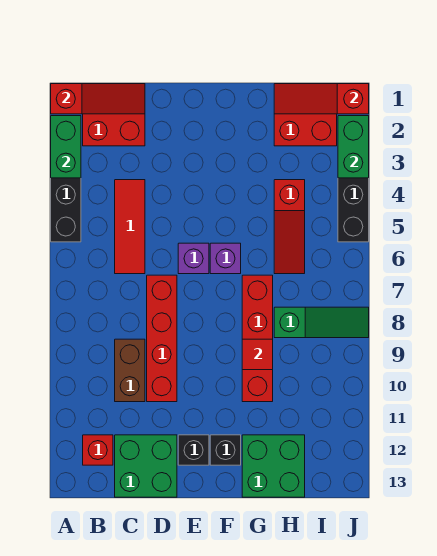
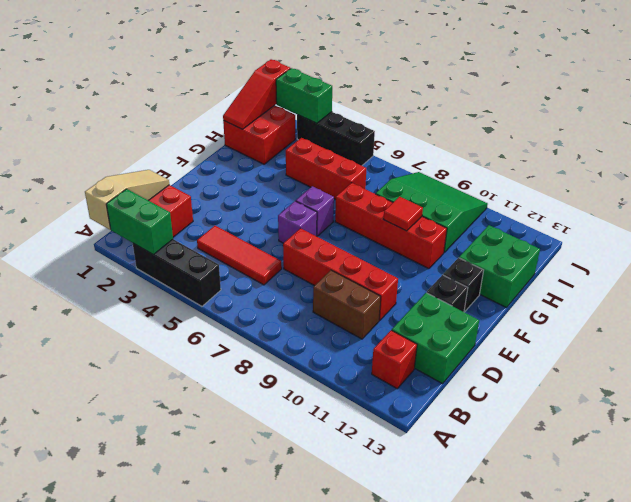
red 1x3 slope [51,84,145,114] -> tan 1x3 slope [85,170,169,229]
red 1x3 slope [274,180,305,274] -> red 1x3 brick [286,138,366,199]
green 1x3 slope [274,307,369,338] -> green 3x3 slope [376,172,488,252]

